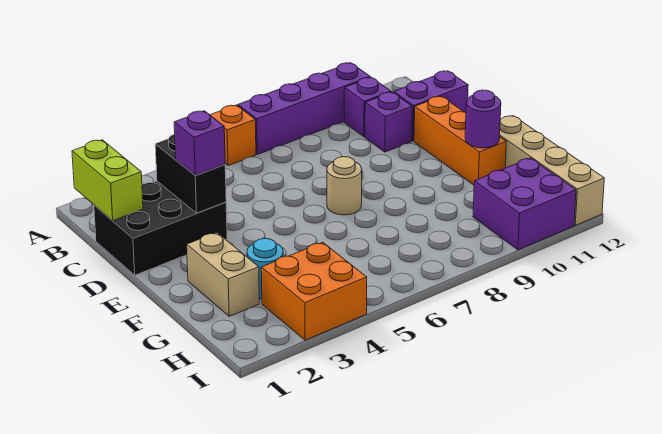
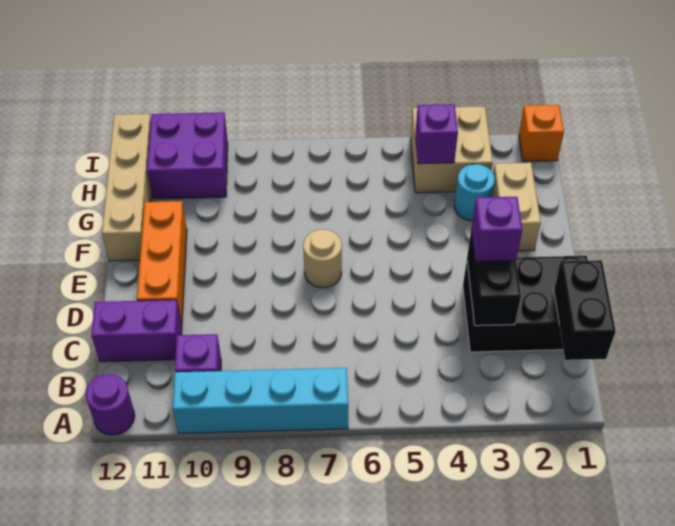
orange 1x1 brick [210,105,256,166] -> orange 1x1 brick moved to [519,105,564,161]
purple 1x4 brick [238,63,370,154] -> cyan 1x4 brick [173,368,348,433]
lime 1x2 brick [72,140,143,221] -> black 1x2 brick [554,260,616,360]
purple 1x1 brick [365,92,412,152] -> purple 1x1 brick moved to [415,104,458,164]
purple 1x1 round brick [465,90,501,148] -> purple 1x1 round brick moved to [86,374,135,435]
orange 2x2 brick [261,242,367,340] -> tan 2x2 brick [411,106,493,193]

